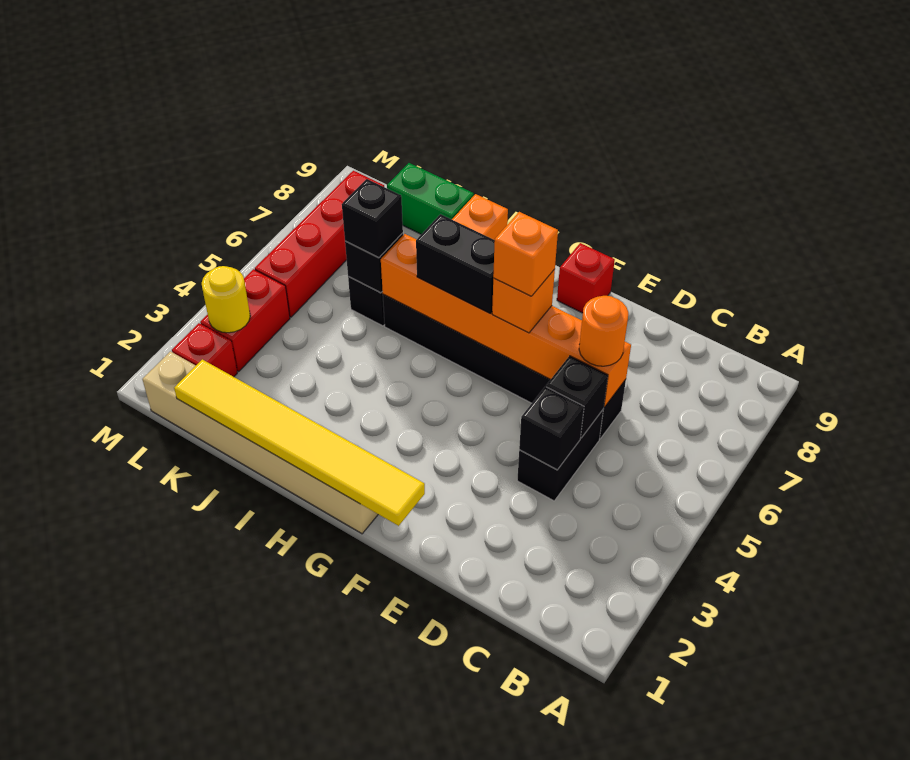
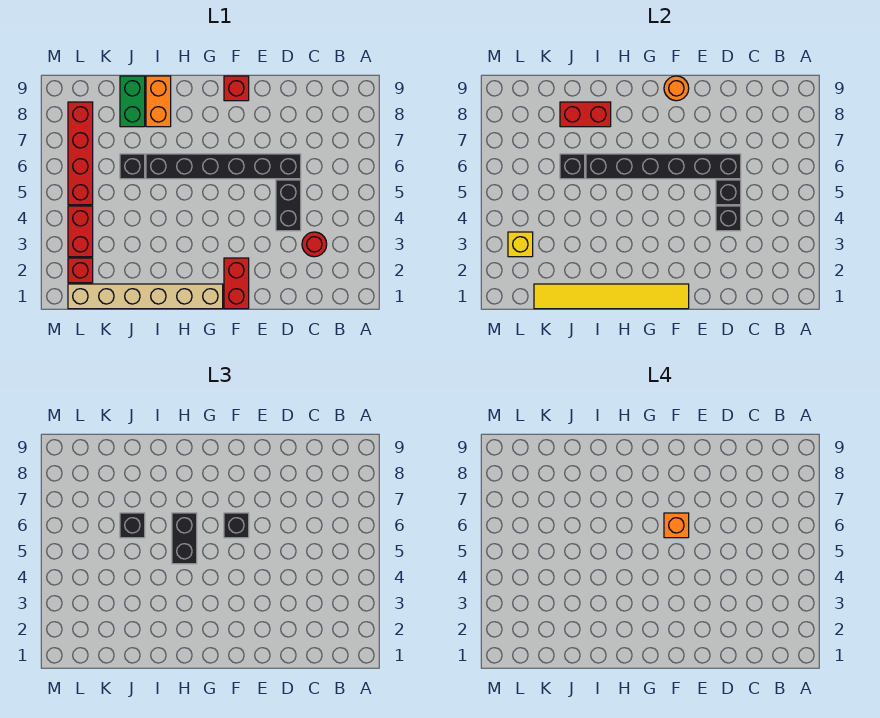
none -> red 1x1 round brick [302,232,327,257]
orange 1x6 brick [381,234,631,407] -> black 1x6 brick [586,154,741,179]
orange 1x1 round brick [579,296,628,366] -> orange 1x1 round brick moved to [664,76,689,101]
none -> red 1x2 brick [224,258,249,309]
orange 1x1 brick [492,269,555,333] -> black 1x1 brick [224,513,249,538]
black 1x2 brick [416,214,495,313] -> black 1x2 brick turned to [172,513,197,564]
none -> red 1x2 brick [560,102,611,127]
green 1x2 brick [387,163,474,234] -> green 1x2 brick turned to [120,76,145,127]
yellow 1x1 round brick [202,266,250,333] -> yellow 1x1 brick [508,232,533,257]

